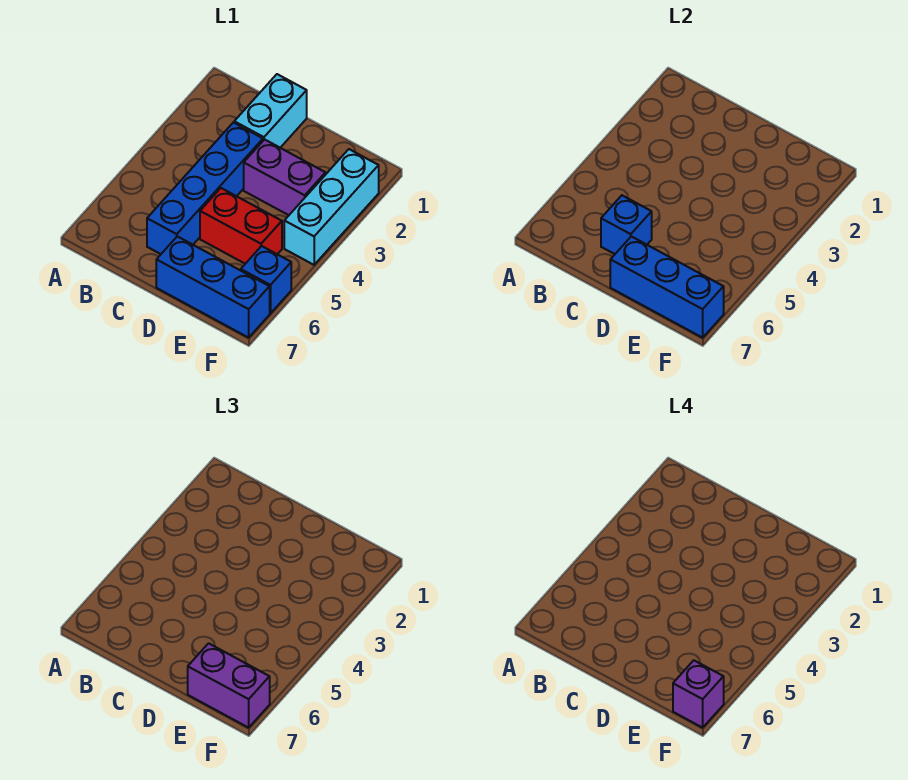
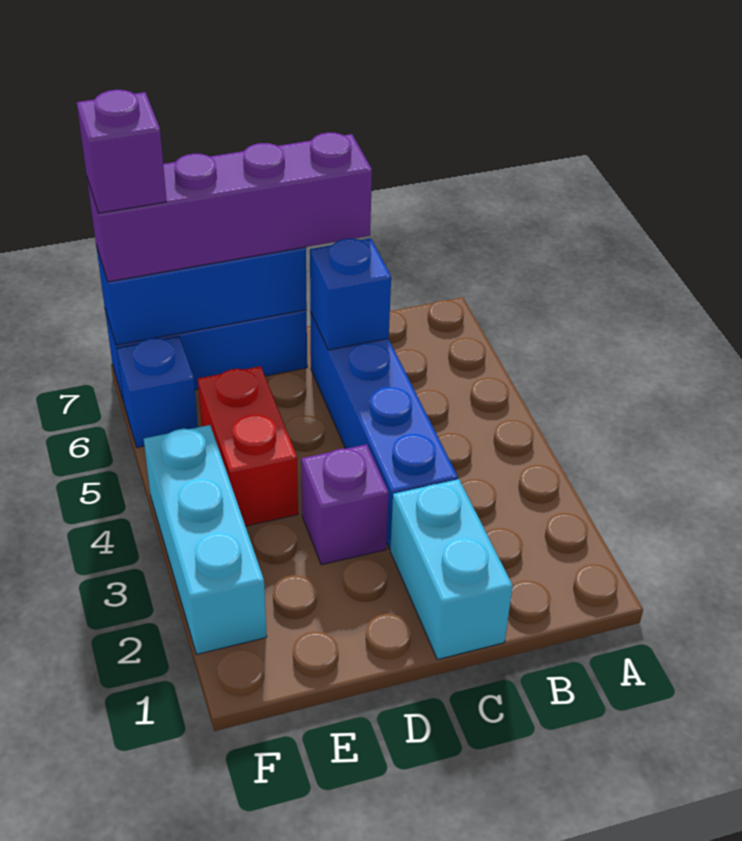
purple 1x2 brick [244,139,325,215] -> purple 1x1 brick [301,444,389,565]
red 1x2 brick [200,188,282,264] -> red 1x2 brick turned to [198,366,298,526]
purple 1x2 brick [188,643,270,728] -> purple 1x4 brick [87,132,372,282]

